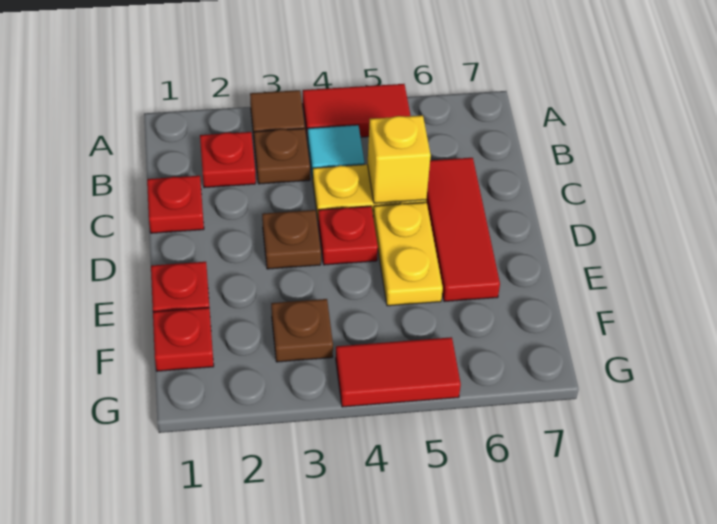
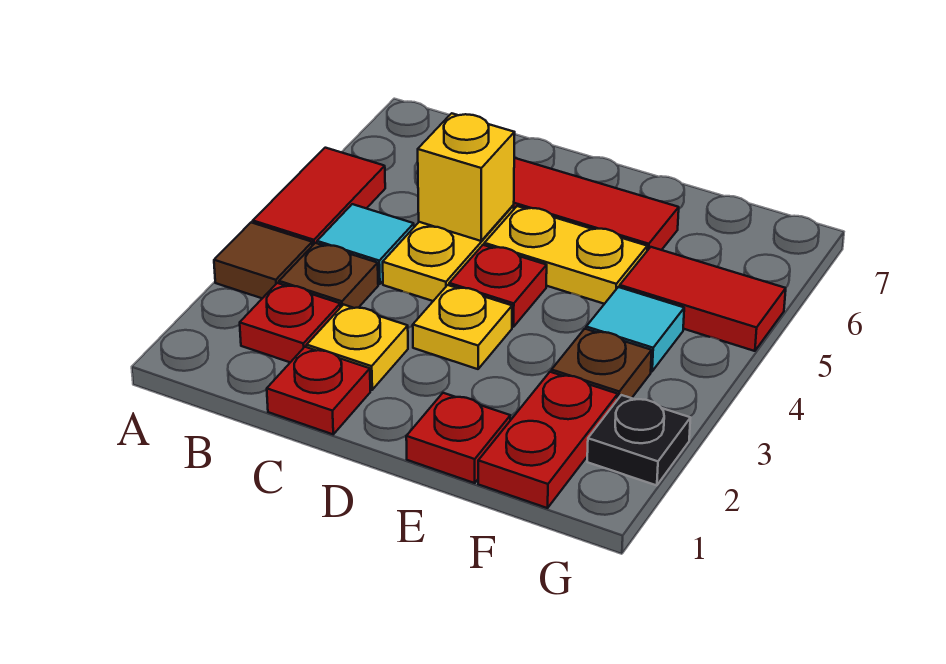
none -> yellow 1x1 plate [307,305,408,390]
brown 1x1 plate [262,210,321,269] -> yellow 1x1 plate [413,285,512,369]
red 1x1 plate [153,308,214,371] -> red 1x2 plate [478,372,618,508]
none -> cyan 1x1 tile [586,287,684,371]
none -> black 1x1 plate [587,395,690,485]
red 1x2 tile [336,337,461,407] -> red 1x2 tile turned to [620,247,786,351]

